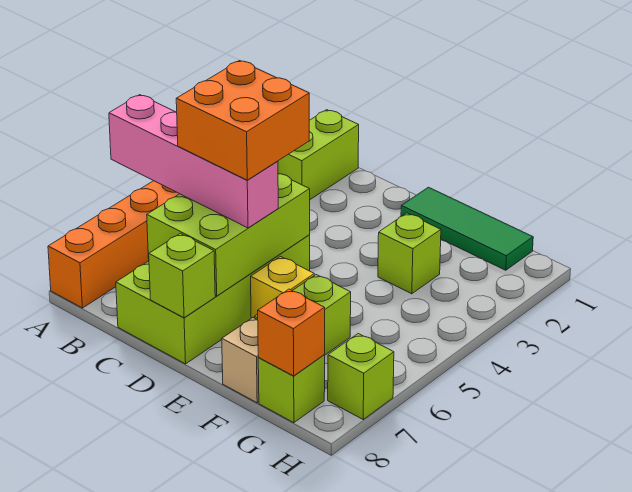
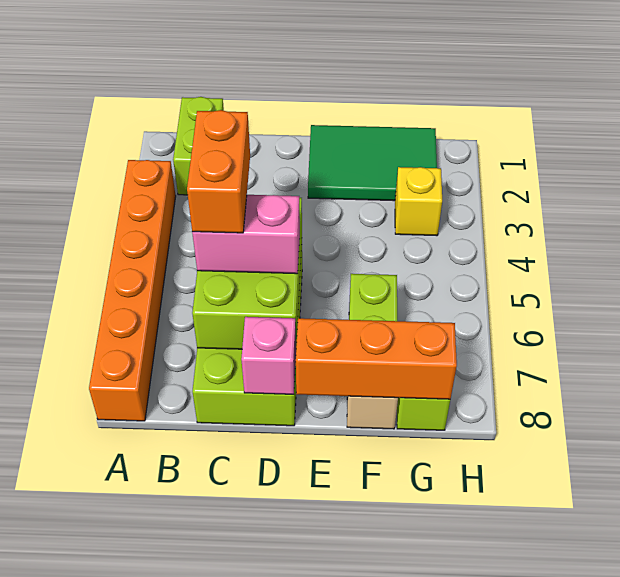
pink 1x4 brick [109,95,278,228] -> pink 1x2 brick [192,195,300,274]
orange 2x2 brick [176,61,309,180] -> orange 1x2 brick [187,110,250,233]
lime 1x1 brick [149,233,215,318] -> pink 1x1 brick [241,317,296,394]
green 1x3 tile [401,187,533,270] -> green 2x3 tile [308,125,437,201]
yellow 1x1 brick [251,257,314,318] -> yellow 1x1 brick moved to [395,167,442,236]
lime 1x1 brick [378,213,441,294] -> none
orange 1x1 brick [258,289,325,376] -> orange 1x3 brick [295,318,457,399]
lime 1x1 brick [328,334,394,419] -> none

